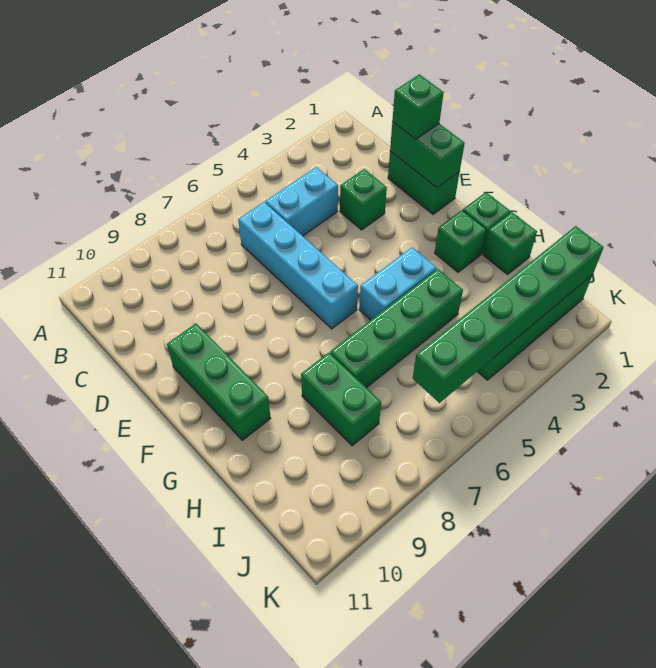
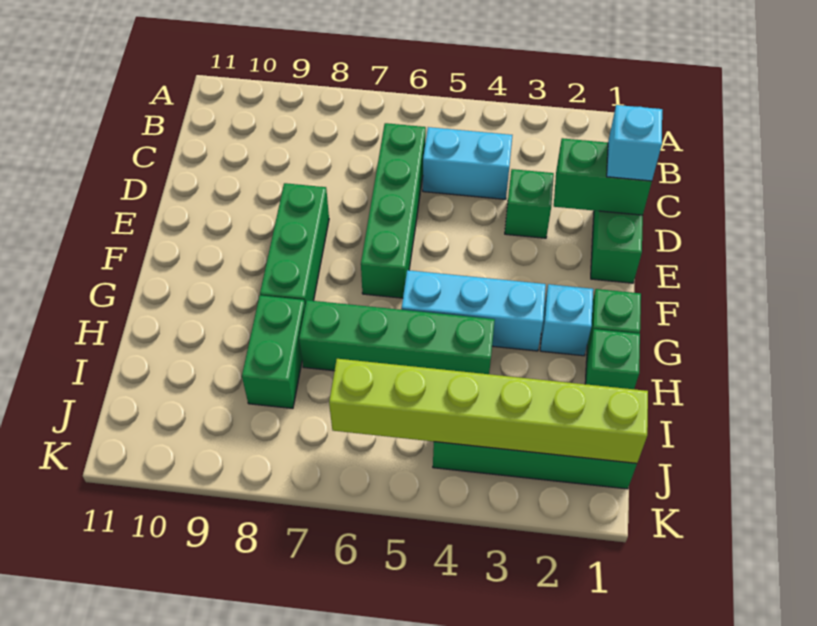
cyan 1x4 brick [238,202,358,329] -> green 1x4 brick [361,123,426,298]
green 1x2 brick [390,122,465,188] -> green 1x2 brick turned to [554,138,652,215]
green 1x1 brick [392,74,444,139] -> cyan 1x1 brick [607,105,662,181]
green 1x3 brick [167,324,271,440] -> green 1x3 brick moved to [260,183,329,305]
green 1x1 brick [435,210,486,272] -> cyan 1x1 brick [540,284,593,356]
cyan 1x2 brick [359,247,436,320] -> cyan 1x3 brick [402,270,546,351]
green 1x6 brick [413,226,604,403] -> lime 1x6 brick [329,359,648,463]

